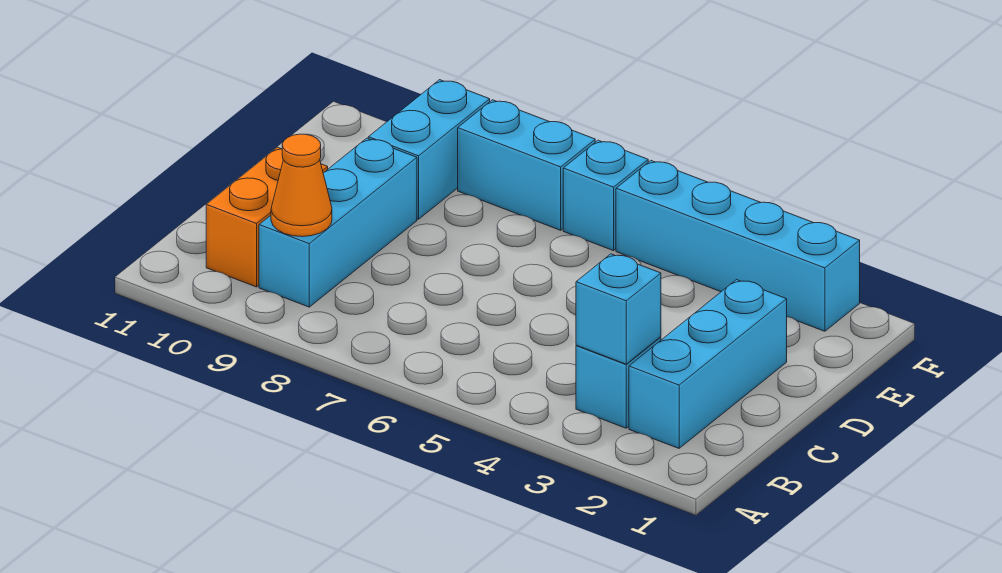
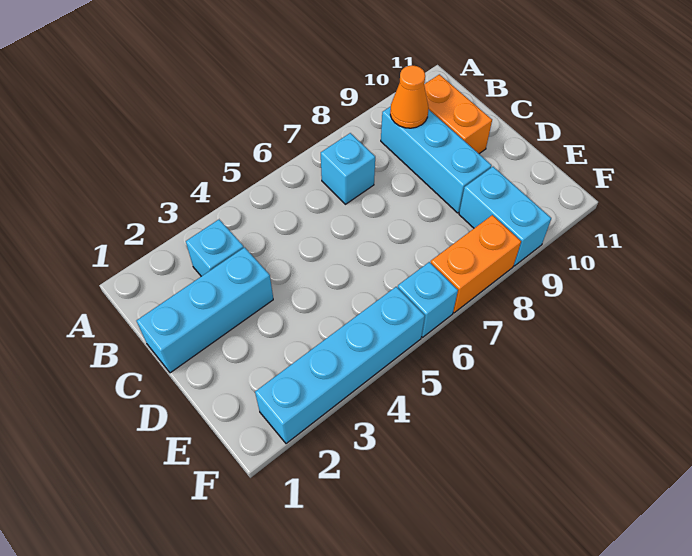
cyan 1x3 brick [629,280,787,448] -> cyan 1x3 brick turned to [137,247,273,373]
cyan 1x1 brick [576,254,661,364] -> cyan 1x1 brick moved to [321,133,375,204]
cyan 1x2 brick [458,100,595,230] -> orange 1x2 brick [431,215,521,313]

